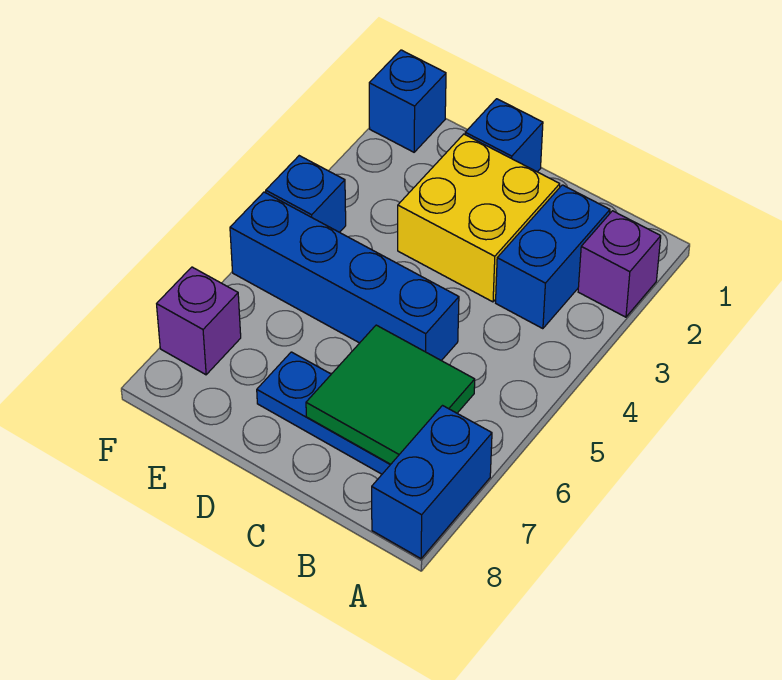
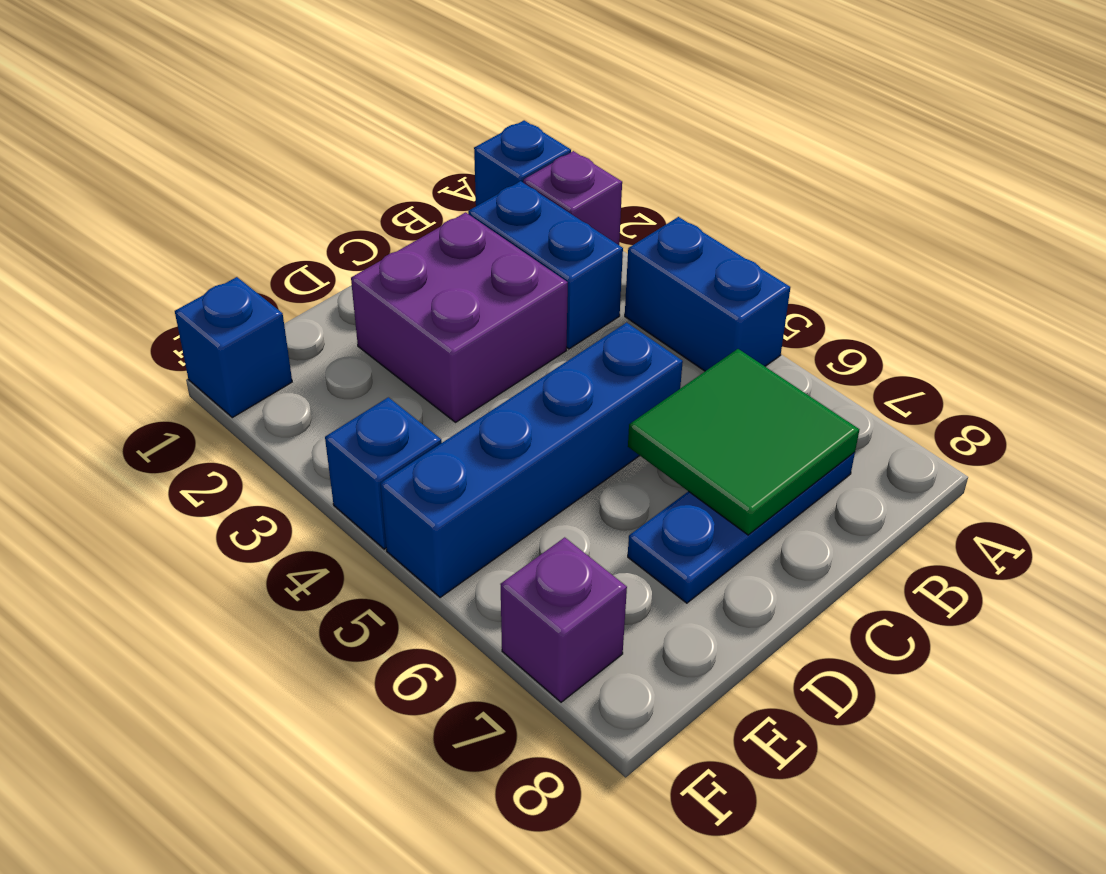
blue 1x2 brick [372,406,492,559] -> blue 1x2 brick moved to [625,217,790,371]
yellow 2x2 brick [398,134,560,302] -> purple 2x2 brick [351,212,568,422]
blue 1x1 brick [465,99,543,172] -> blue 1x1 brick moved to [474,120,571,206]

